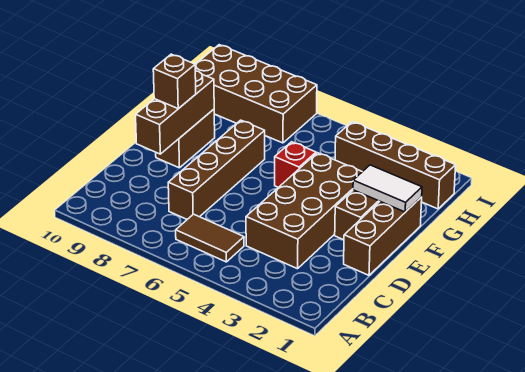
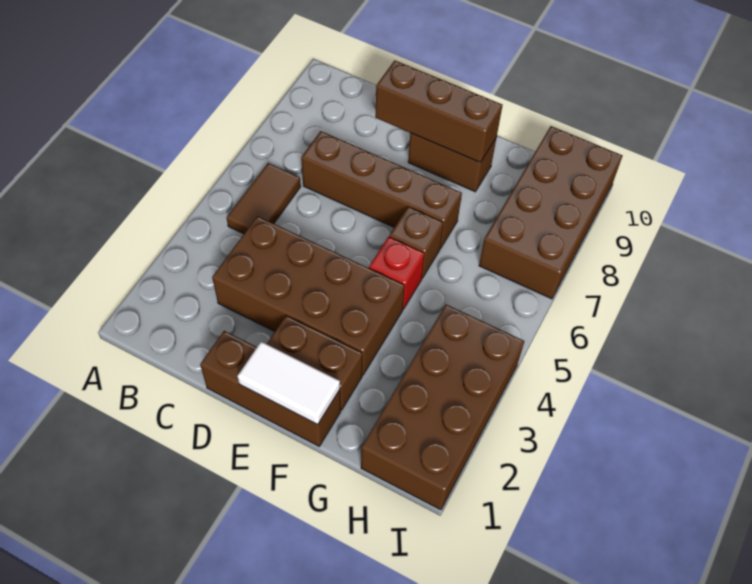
brown 1x1 brick [153,54,196,109] -> brown 1x1 brick moved to [389,207,443,278]
white 1x2 tile [353,165,422,212] -> white 1x2 tile turned to [237,342,340,424]
brown 1x4 brick [335,122,456,209] -> brown 2x4 brick [361,305,524,510]

